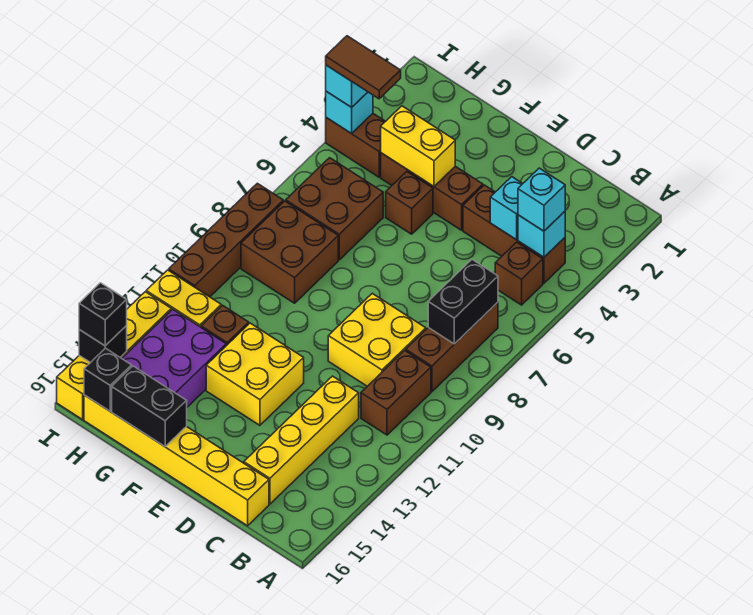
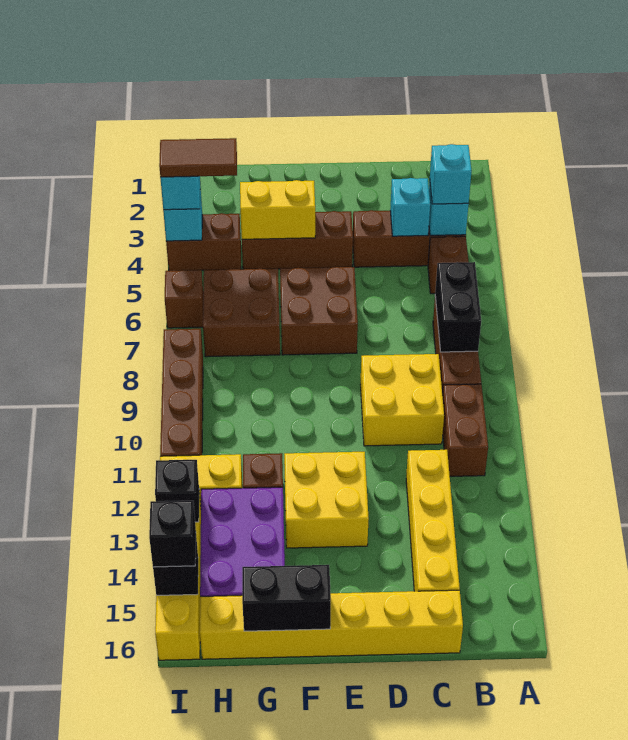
brown 1x1 brick [386,172,433,234] -> brown 1x1 brick moved to [165,270,203,328]
brown 2x2 brick [241,201,338,303] -> brown 2x2 brick moved to [280,267,358,355]
black 1x1 brick [84,348,132,411] -> black 1x1 brick moved to [155,460,199,522]

